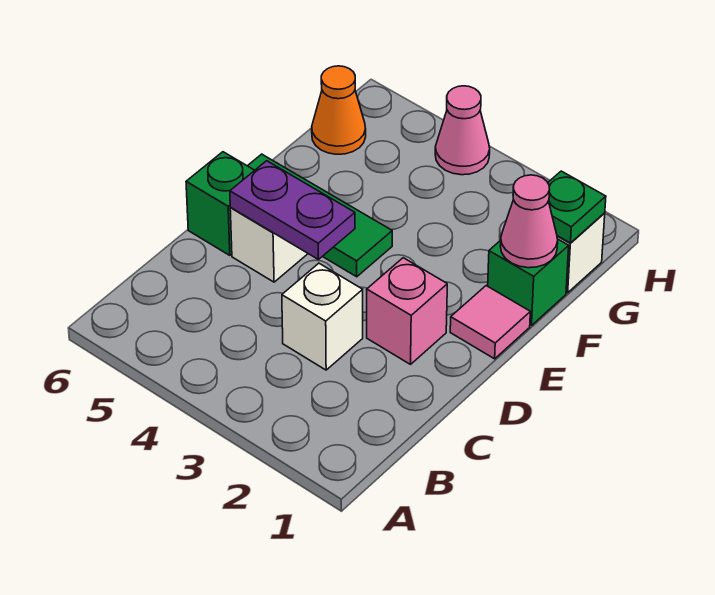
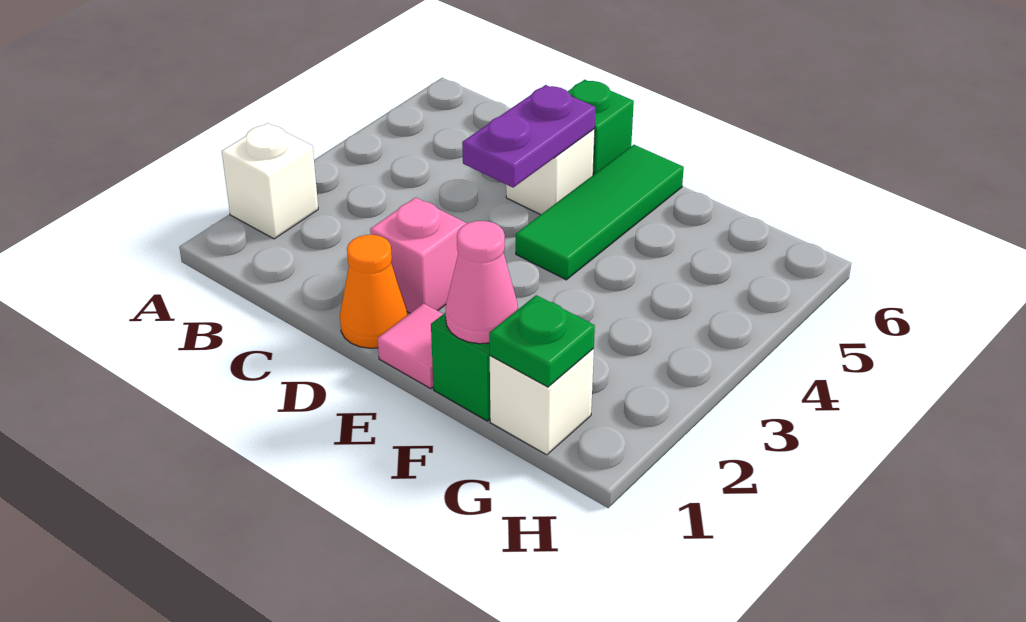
white 1x1 brick [282,263,363,370] -> white 1x1 brick moved to [222,123,318,239]
orange 1x1 cone [312,66,366,154] -> orange 1x1 cone moved to [340,235,407,348]
pink 1x1 cone [435,86,490,175] -> none

